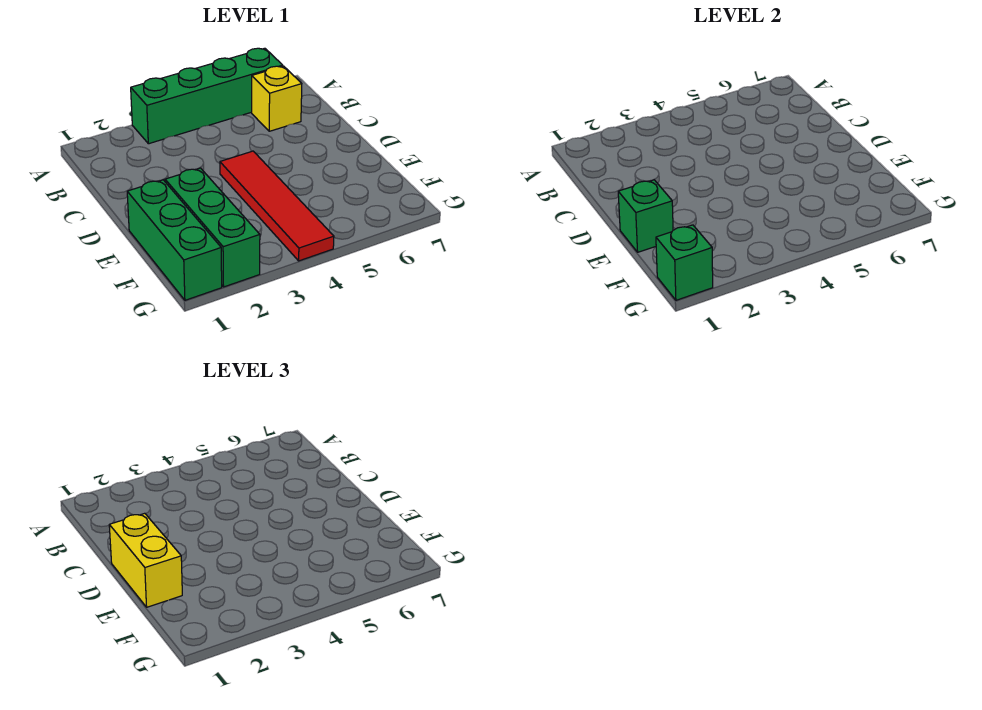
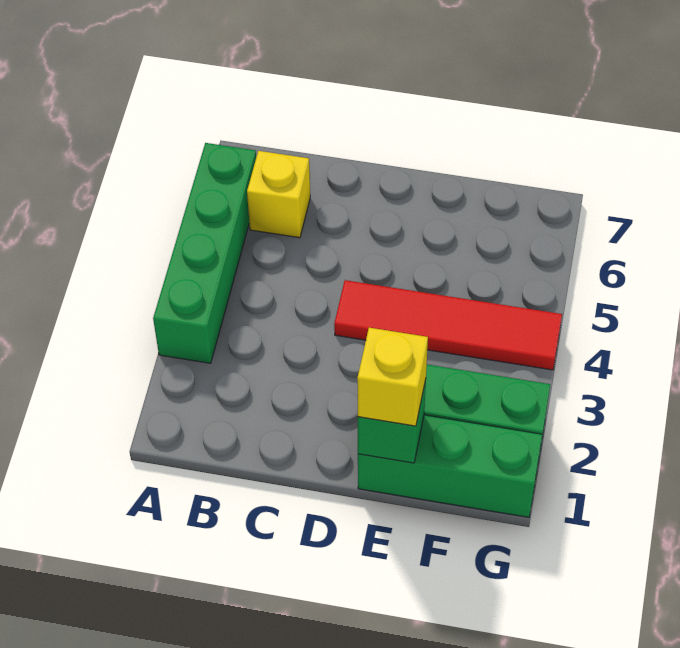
yellow 1x2 brick [109,513,182,607] -> yellow 1x1 brick [357,328,428,426]
green 1x1 brick [656,225,713,300] -> none

